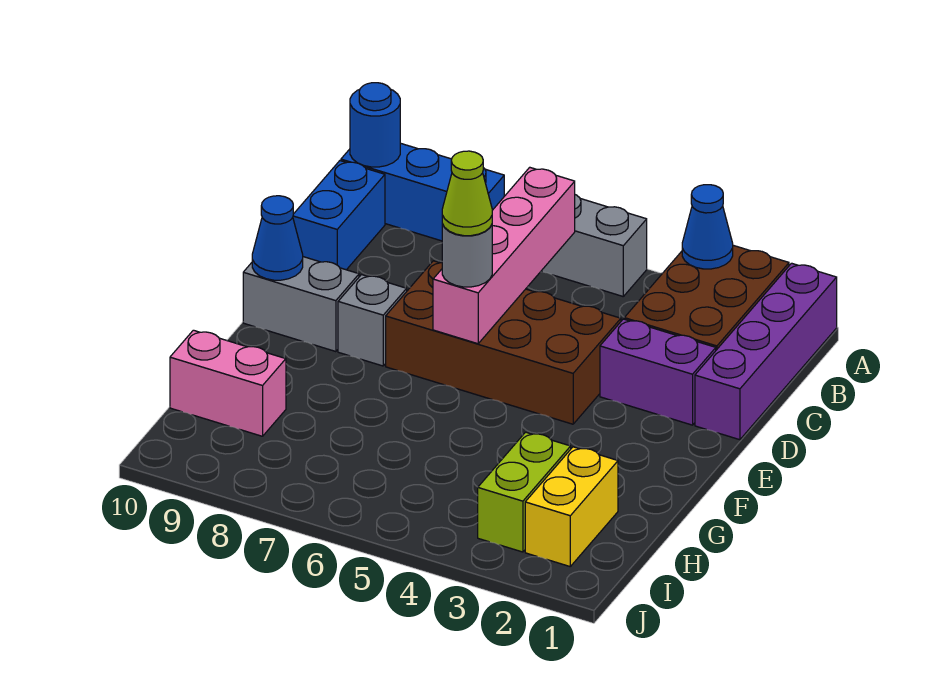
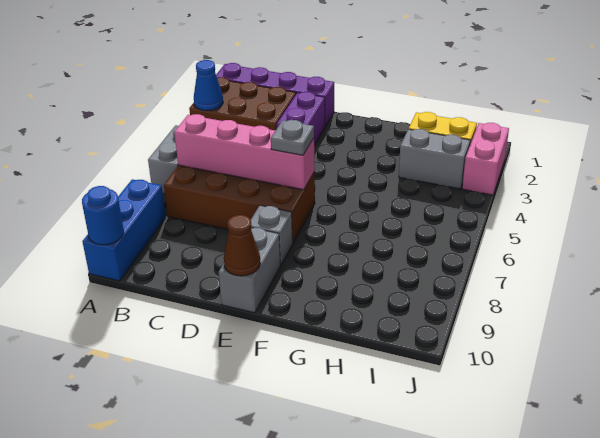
blue 1x2 brick [293,161,385,270] -> none
brown 2x4 brick [386,261,621,424] -> brown 2x4 brick turned to [164,165,315,243]
grey 1x1 round brick [442,224,492,287] -> grey 1x1 plate [271,120,314,155]
lime 1x1 cone [442,151,492,236] -> none
blue 1x1 cone [252,196,303,280] -> brown 1x1 cone [224,215,261,276]
lime 1x2 brick [478,432,571,552] -> grey 1x2 brick [399,129,470,189]
pink 1x2 brick [170,330,286,436] -> pink 1x2 brick moved to [462,123,509,195]

